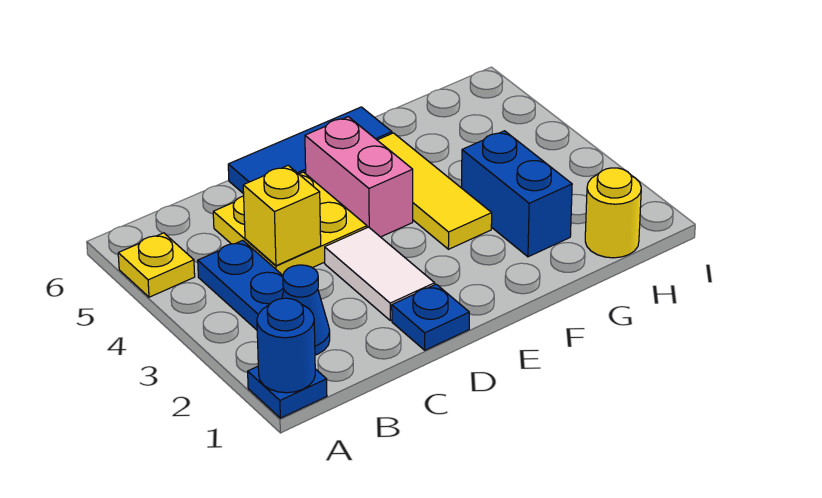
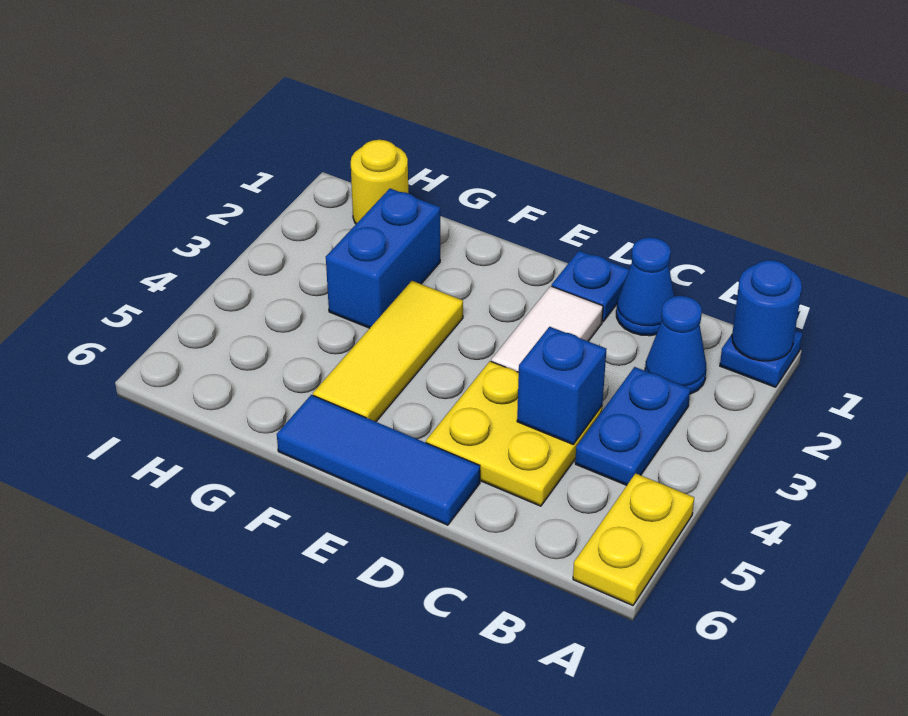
yellow 1x1 plate [118,233,195,297] -> yellow 1x2 plate [573,473,694,606]
none -> blue 1x1 cone [616,237,674,336]
yellow 1x1 brick [243,165,321,266] -> blue 1x1 brick [517,327,606,445]
pink 1x2 brick [305,117,413,237] -> none

